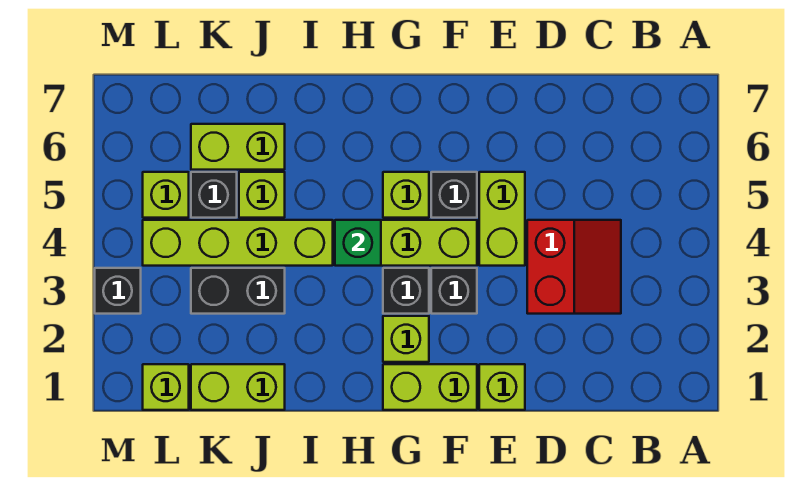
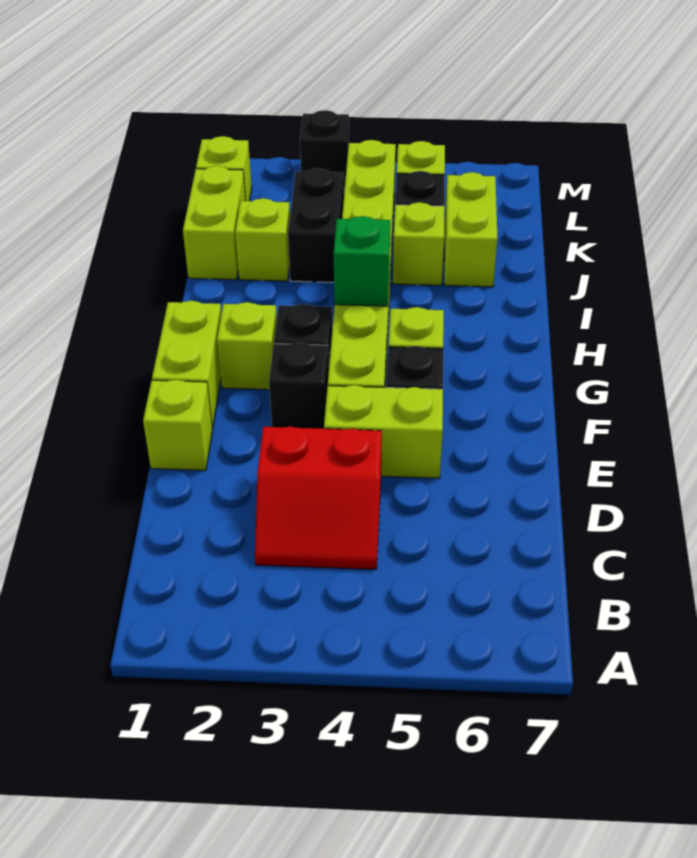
none -> lime 1x1 brick [235,198,290,281]

